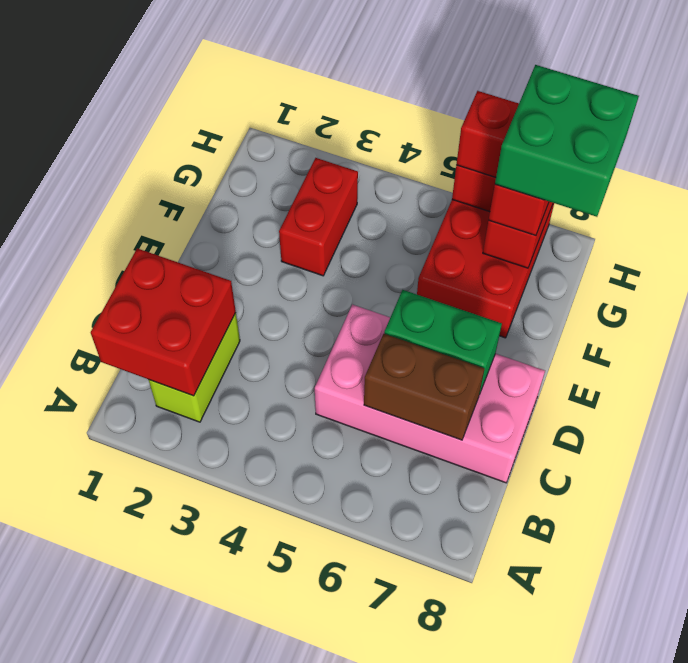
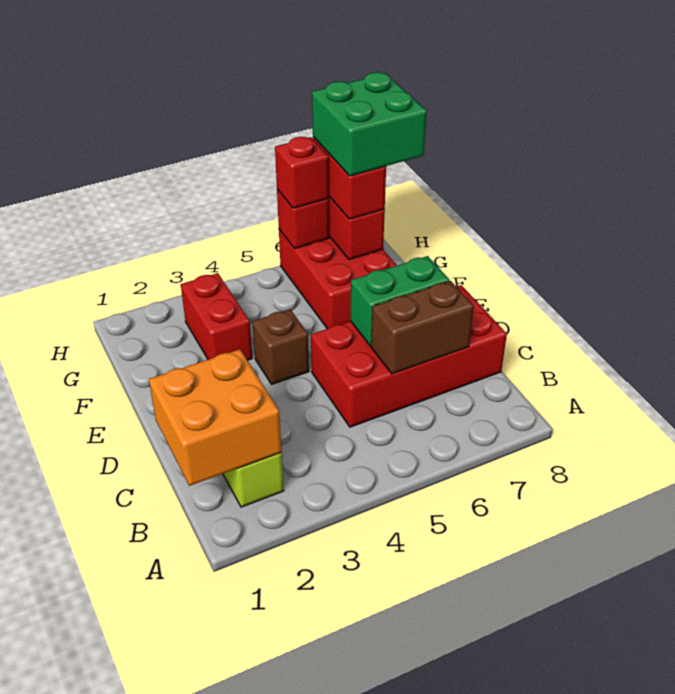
red 2x2 brick [91,248,236,396] -> orange 2x2 brick [149,349,281,486]
pink 2x4 brick [315,304,545,483] -> red 2x4 brick [311,285,507,427]
none -> brown 1x1 brick [252,309,309,384]

